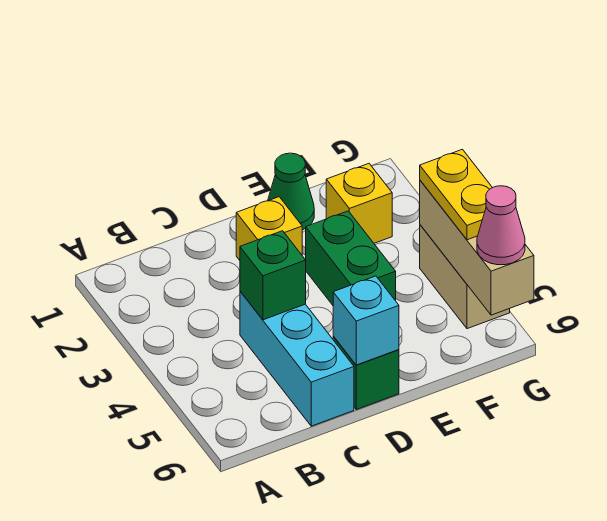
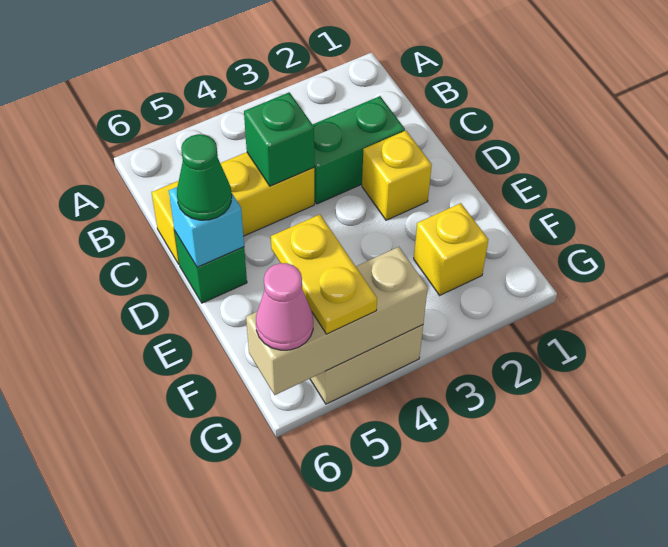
cyan 1x3 brick [240,291,354,426] -> yellow 1x3 brick [152,152,314,264]
green 1x1 cone [268,153,314,230] -> green 1x1 cone moved to [177,134,232,220]
green 1x2 brick [306,211,396,305] -> green 1x2 brick moved to [313,96,405,204]
yellow 1x2 plate [420,149,492,240] -> yellow 1x2 plate turned to [271,214,377,334]

